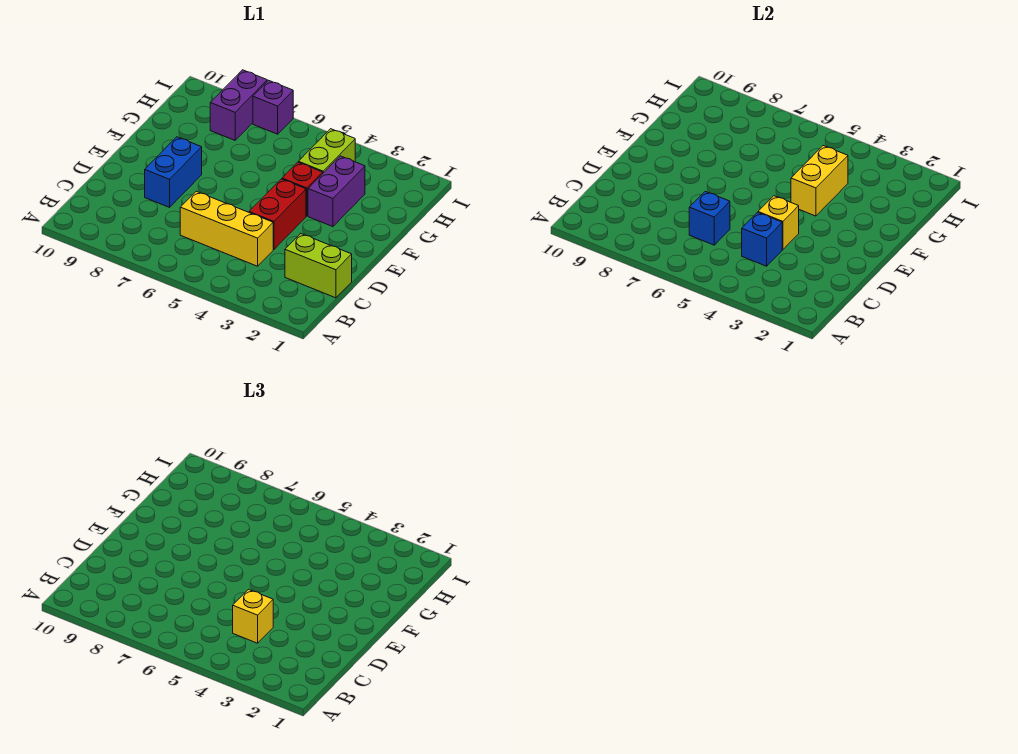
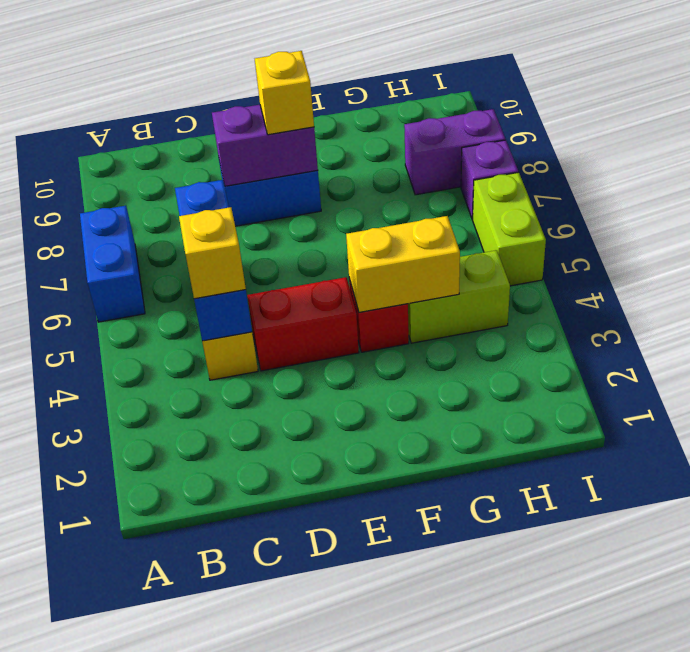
none -> blue 1x2 brick [80,206,145,322]
lime 1x2 brick [285,233,352,298] -> lime 1x2 brick moved to [473,172,546,286]
yellow 1x1 brick [758,196,799,249] -> yellow 1x1 brick moved to [255,51,314,135]
purple 1x2 brick [308,156,365,227] -> purple 1x2 brick moved to [212,105,318,186]

